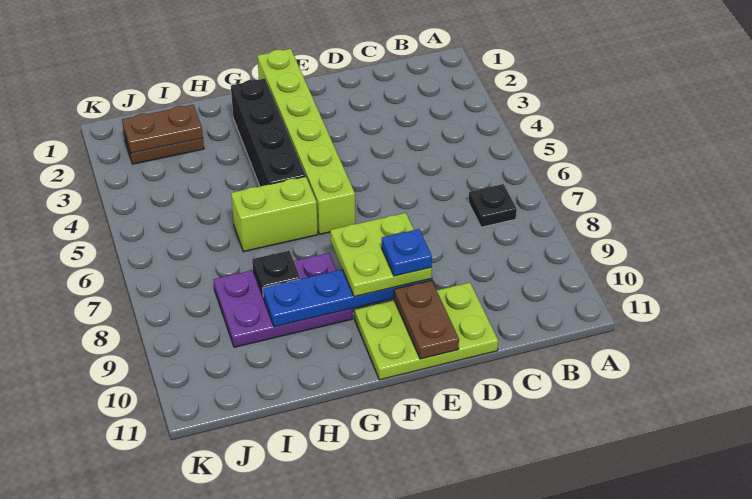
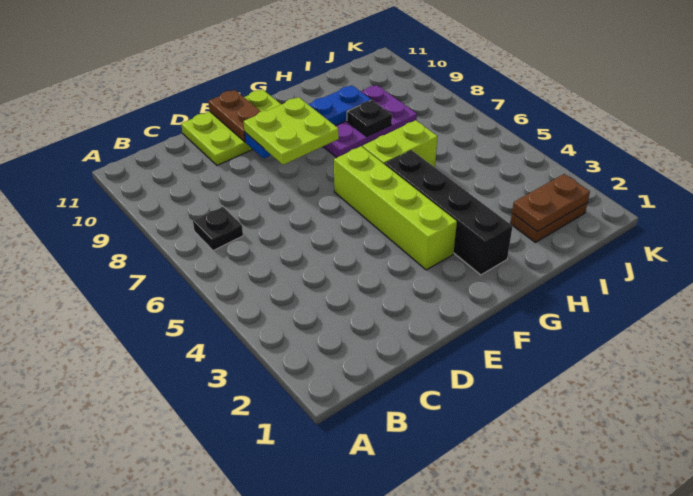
blue 1x1 plate [382,229,432,276] -> none
lime 1x6 brick [257,49,355,234] -> lime 1x4 brick [334,146,457,270]

